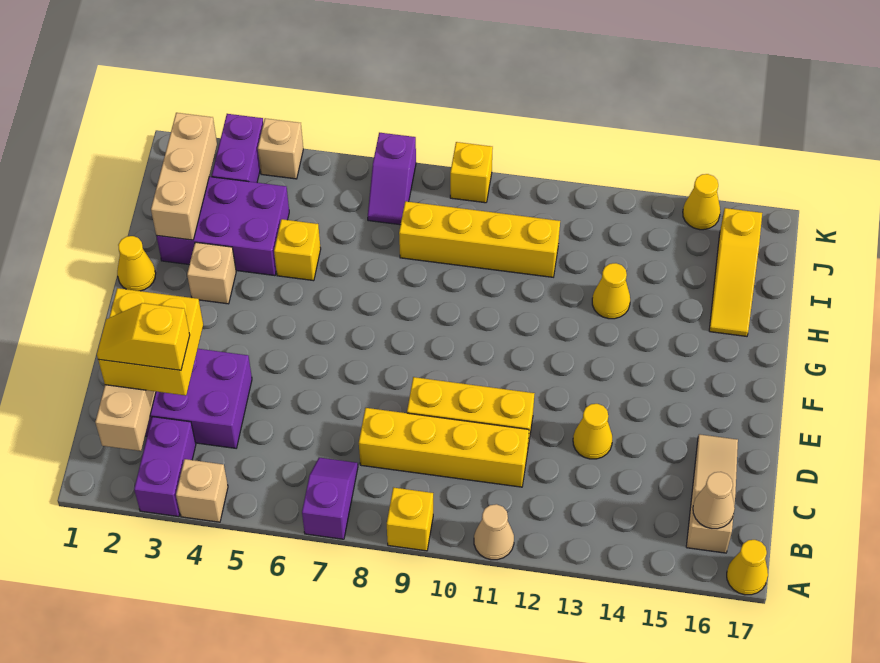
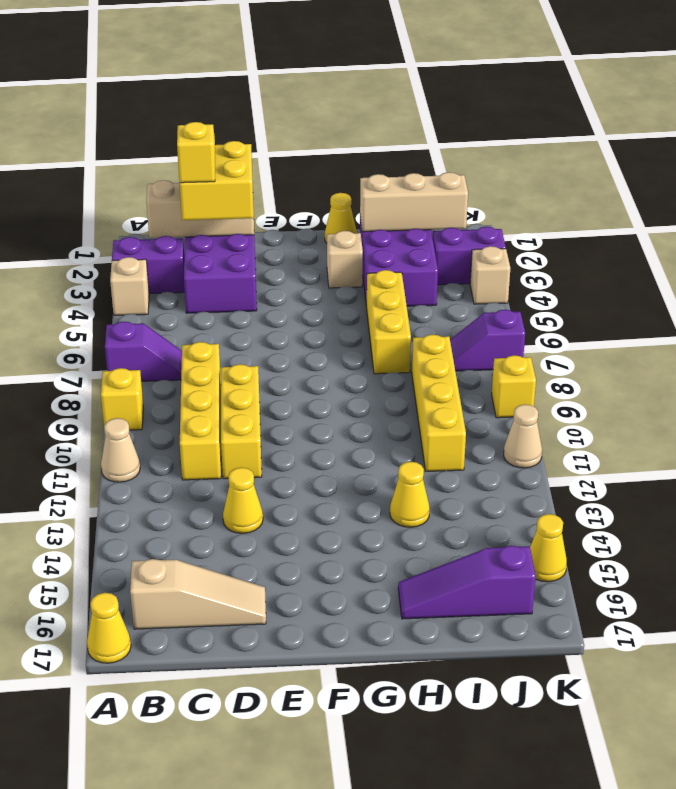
tan 1x1 cone [693,472,735,529] -> tan 1x1 cone moved to [504,404,542,468]
yellow 1x1 brick [274,219,321,281] -> yellow 1x3 brick [366,270,411,374]
yellow 1x3 slope [709,208,762,336] -> purple 1x3 slope [398,546,536,619]

